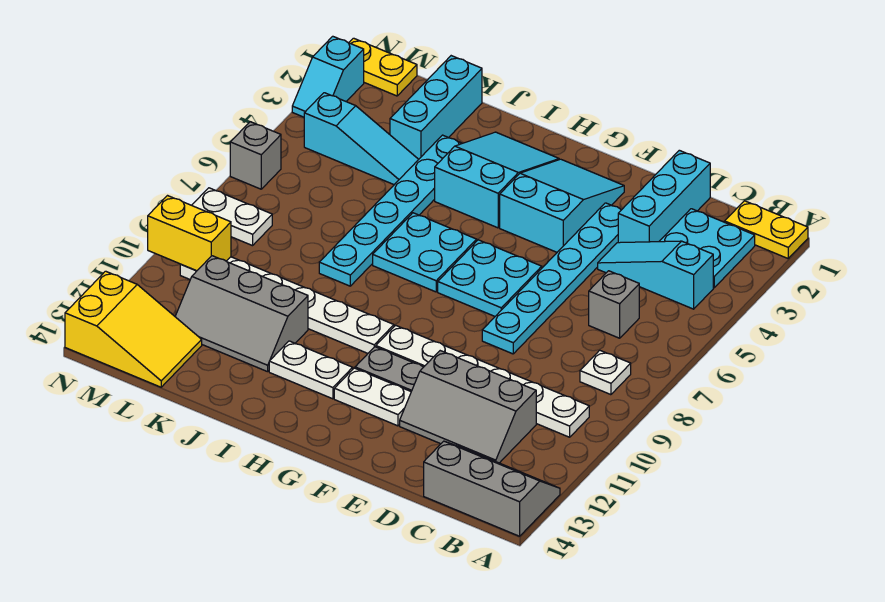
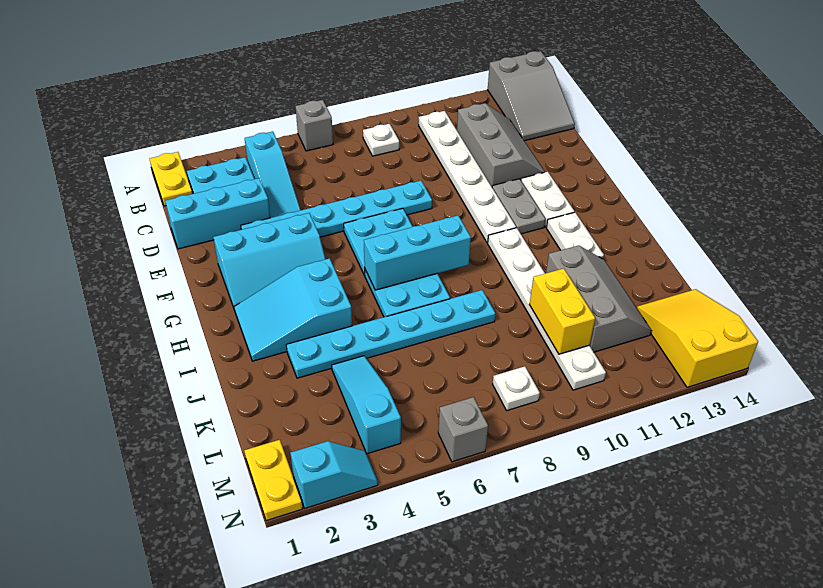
grey 2x3 slope [424,441,560,536] -> grey 2x3 slope turned to [488,51,575,141]
grey 1x1 brick [589,271,639,338] -> grey 1x1 brick moved to [296,100,333,151]
cyan 2x3 slope [500,159,624,252] -> cyan 2x3 slope turned to [213,213,325,308]
cyan 1x3 brick [390,56,482,159] -> cyan 1x3 brick moved to [364,216,471,290]
white 1x2 plate [192,188,272,246] -> white 1x1 plate [493,366,540,410]
yellow 1x2 brick [148,196,231,271] -> yellow 1x2 brick moved to [529,268,595,354]

